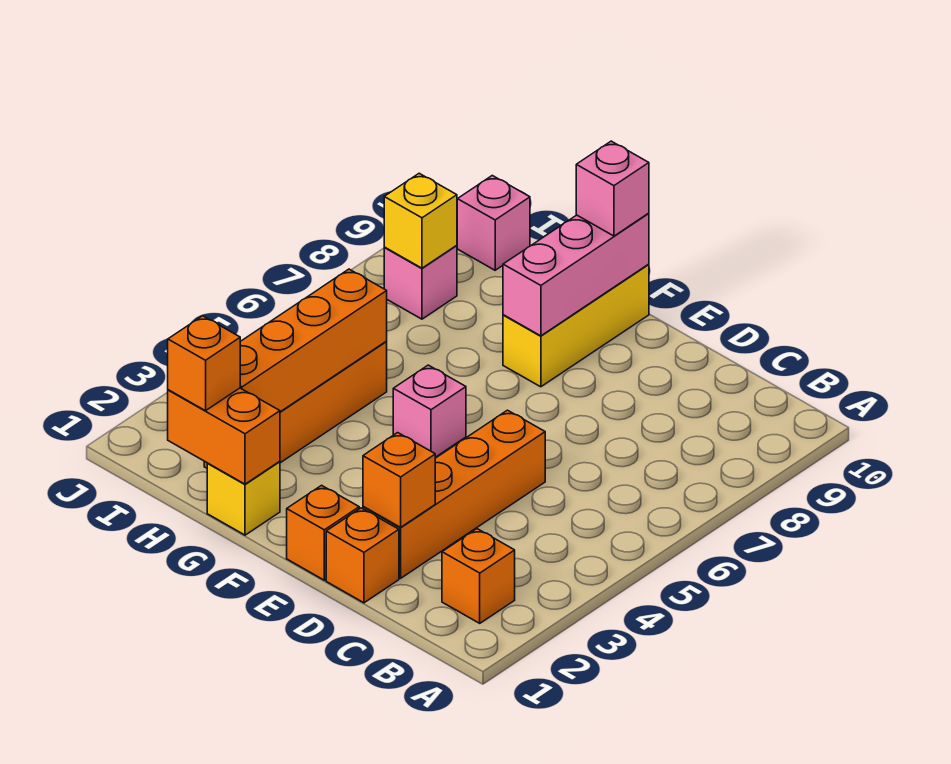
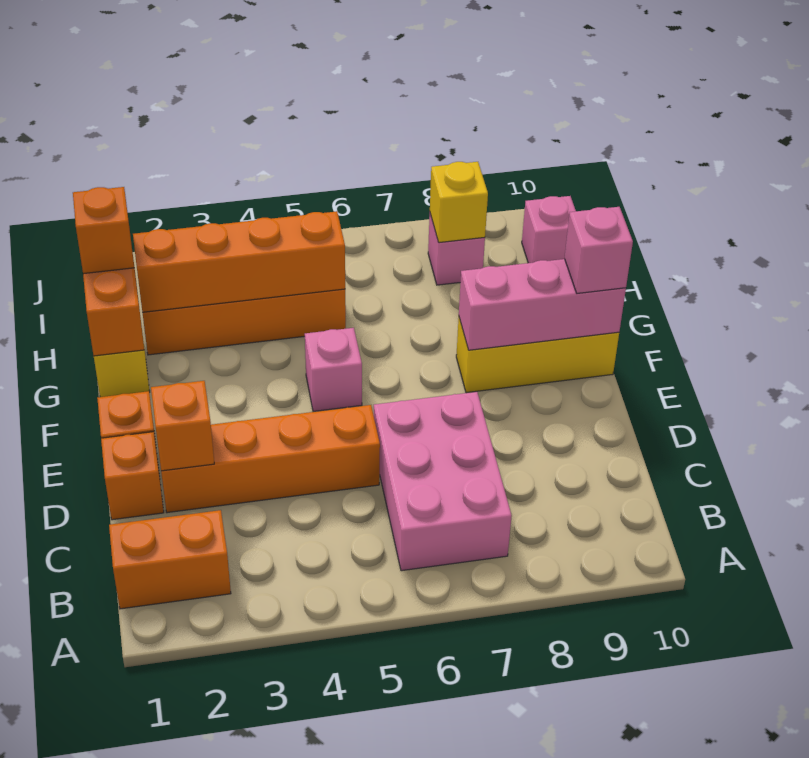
orange 1x1 brick [442,529,515,623] -> orange 1x2 brick [109,510,231,609]
none -> pink 2x3 brick [374,392,512,571]

